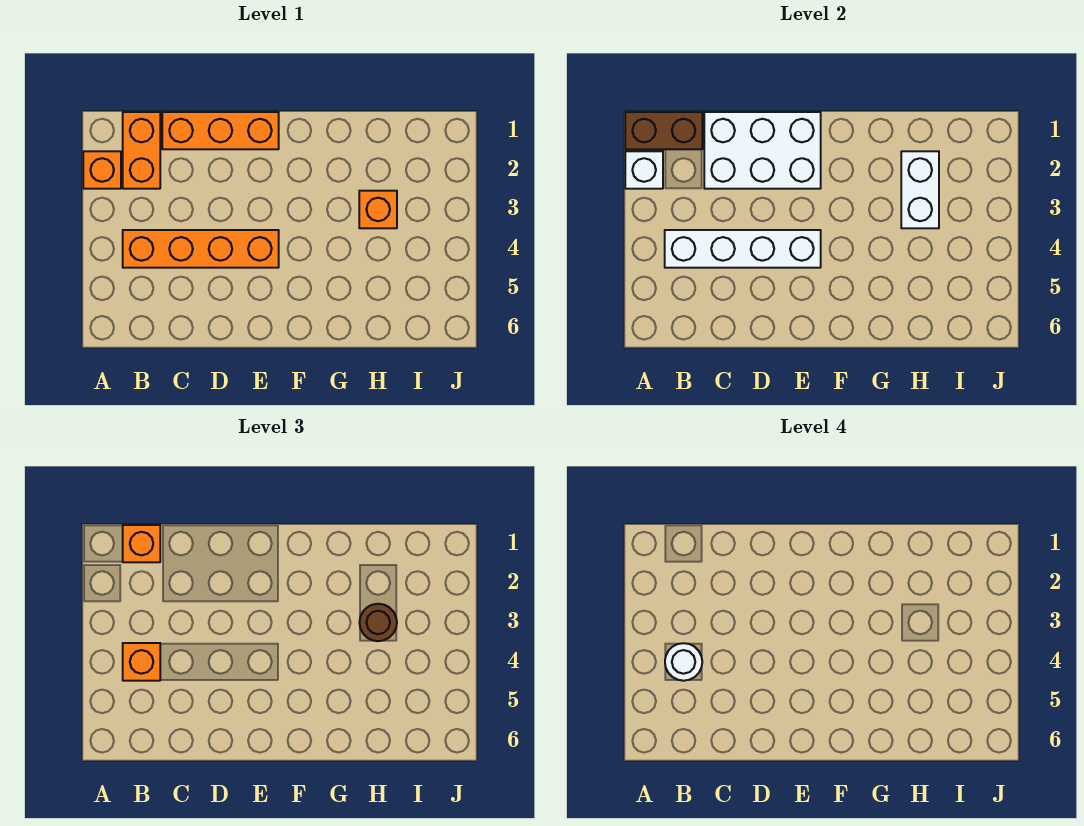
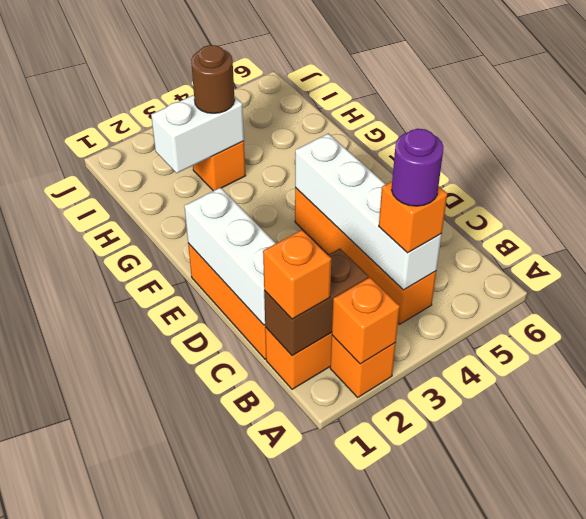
brown 1x2 brick [625,112,702,149] -> brown 1x2 brick turned to [264,249,368,356]
white 1x1 brick [625,151,663,189] -> orange 1x1 brick [332,277,400,364]
white 1x1 round brick [665,643,702,681] -> purple 1x1 round brick [392,129,443,206]
white 2x3 brick [704,112,821,189] -> white 1x3 brick [184,188,276,325]

